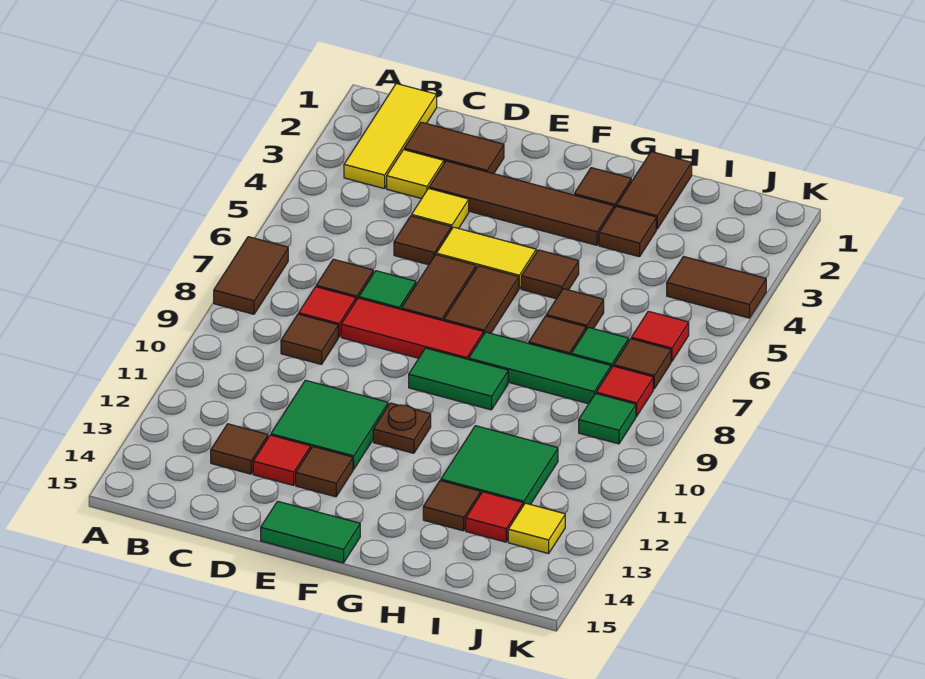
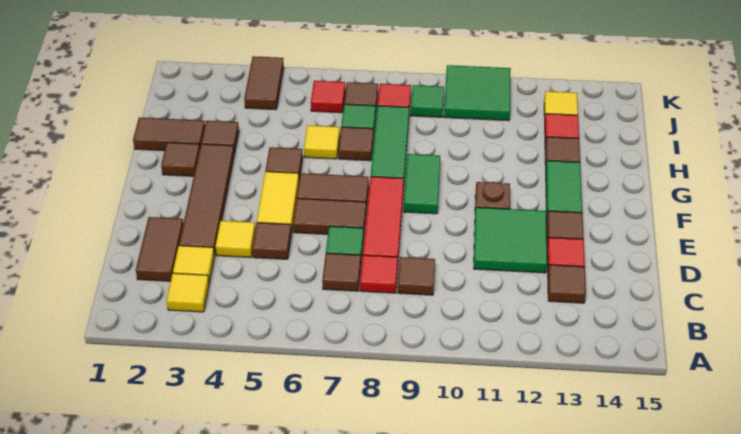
brown 1x2 tile [214,237,288,314] -> none
yellow 1x3 tile [344,84,437,189] -> yellow 1x1 tile [167,273,209,312]
green 1x2 tile [261,501,360,563] -> green 1x2 tile moved to [546,161,582,214]
brown 1x1 tile [546,289,604,330] -> yellow 1x1 tile [304,125,340,159]
green 2x2 tile [441,426,558,506] -> green 2x2 tile moved to [444,65,511,121]

